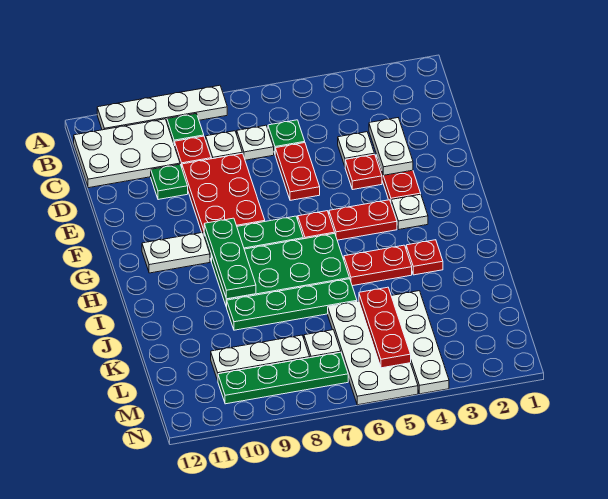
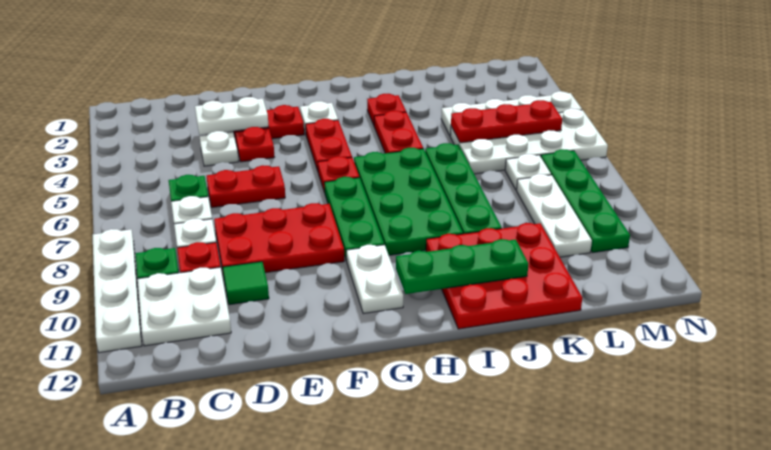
white 2x3 plate [74,119,180,188] -> white 2x2 plate [138,267,231,346]
green 1x1 plate [151,164,188,200] -> green 1x1 tile [223,262,269,305]
green 1x3 plate [204,218,256,299] -> green 1x3 plate moved to [396,239,528,294]
none -> red 3x3 plate [426,223,582,329]

